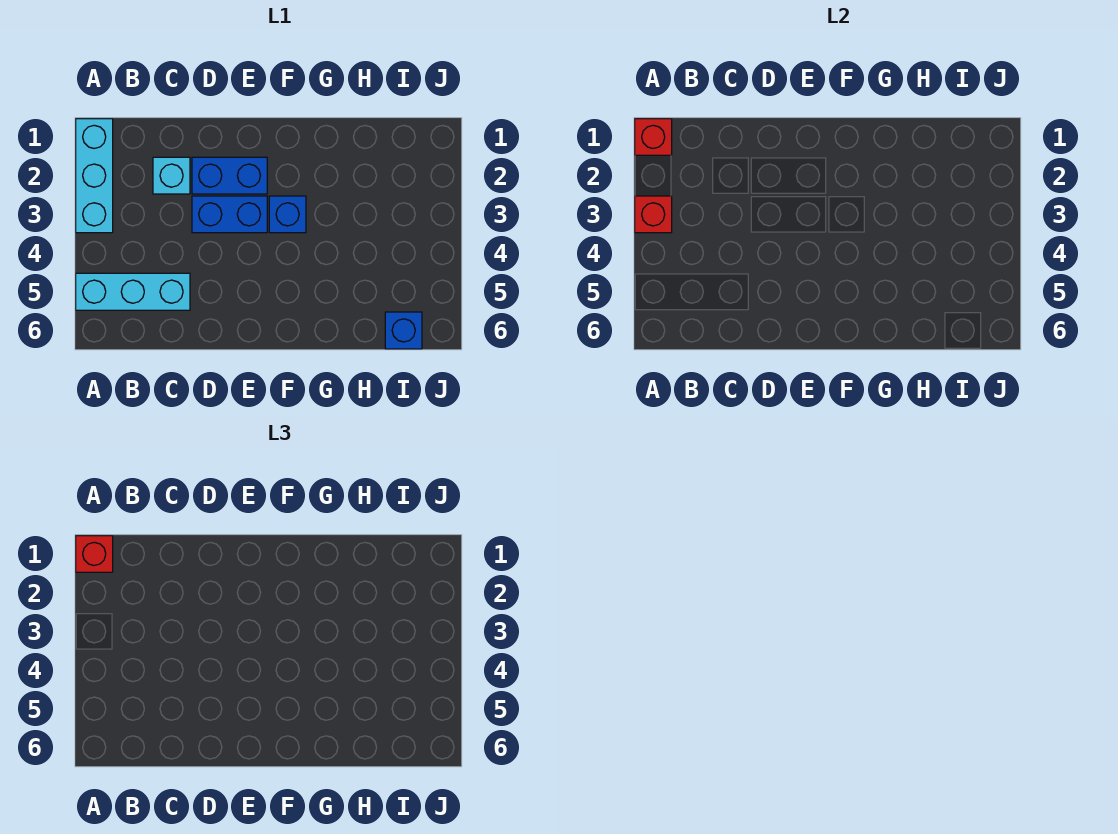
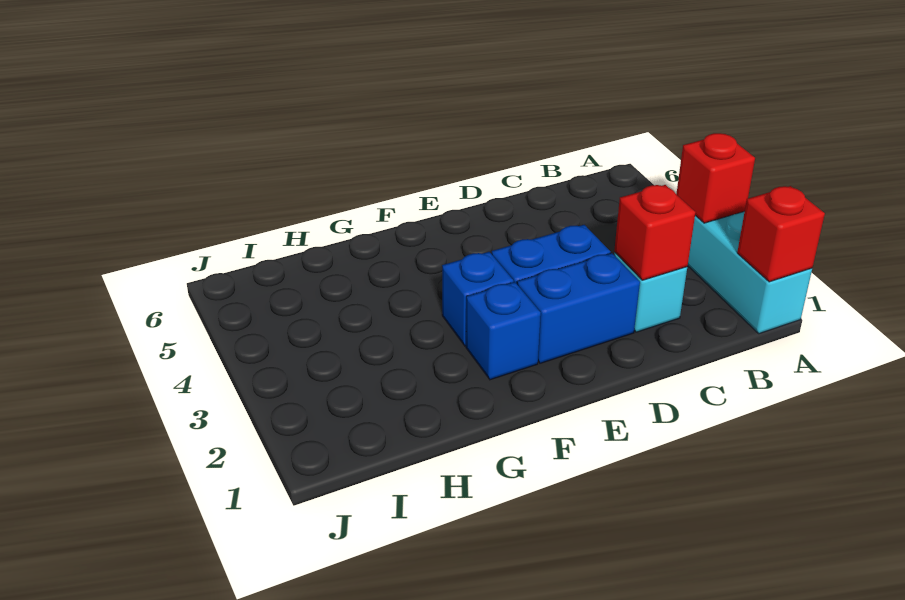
red 1x1 brick [76,536,113,572] -> red 1x1 brick moved to [614,185,696,280]
cyan 1x3 brick [76,273,190,310] -> none
blue 1x1 brick [385,312,422,349] -> blue 1x1 brick moved to [466,282,541,380]

